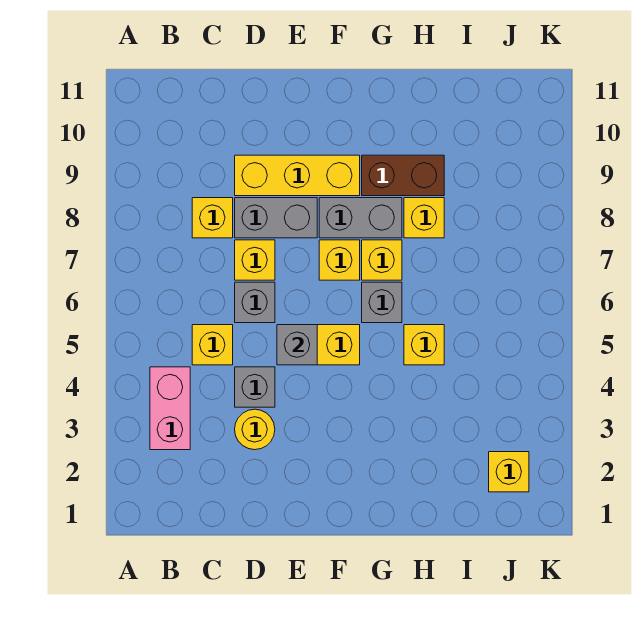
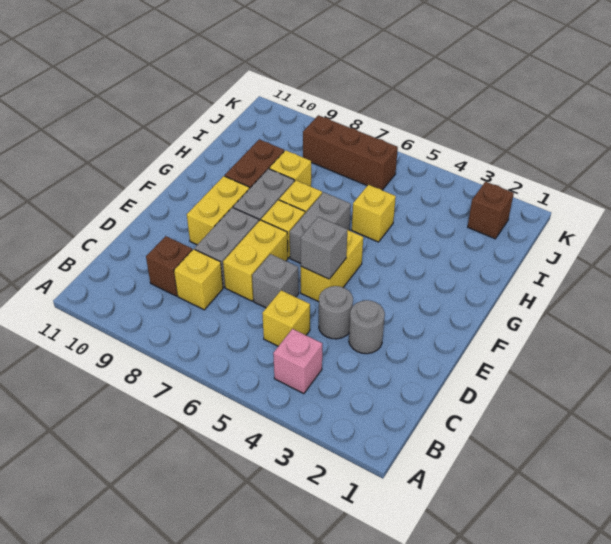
pink 1x2 brick [150,367,190,450] -> pink 1x1 brick [273,329,322,394]
none -> brown 1x1 brick [146,236,192,296]
yellow 1x1 round brick [235,409,275,450] -> grey 1x1 round brick [349,300,385,354]
grey 1x1 brick [235,367,275,407] -> grey 1x1 round brick [319,286,353,339]
yellow 1x1 brick [235,240,275,280] -> yellow 1x2 brick [223,220,288,301]
yellow 1x3 brick [235,155,360,196] -> yellow 1x2 brick [187,176,249,245]
grey 1x1 brick [362,282,402,323] -> grey 1x2 brick [290,192,351,264]
yellow 1x1 brick [489,452,529,492] -> brown 1x1 brick [468,182,514,239]
none -> brown 1x3 brick [303,115,398,190]

